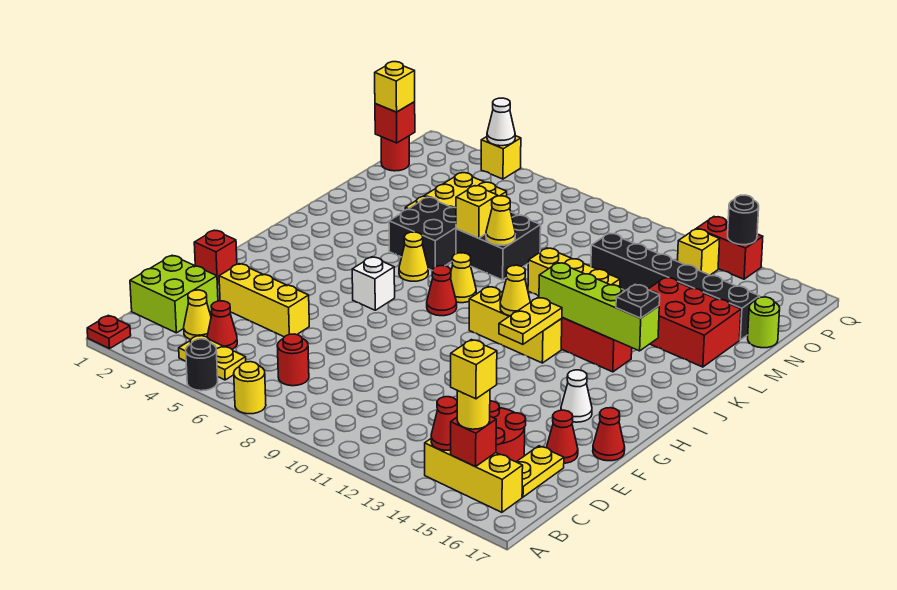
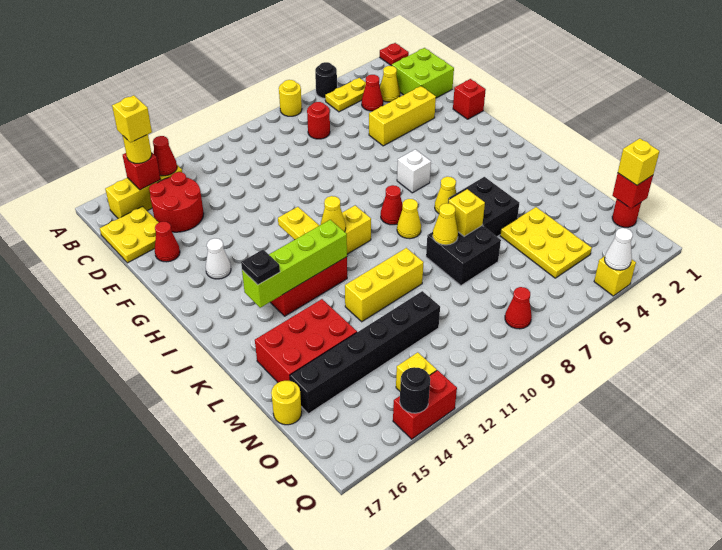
yellow 1x2 plate [517,446,564,497] -> yellow 2x2 plate [100,206,159,263]
red 1x1 cone [593,408,625,461] -> red 1x1 cone moved to [505,287,532,329]
lime 1x1 round brick [748,297,780,348] -> yellow 1x1 round brick [271,381,302,425]

